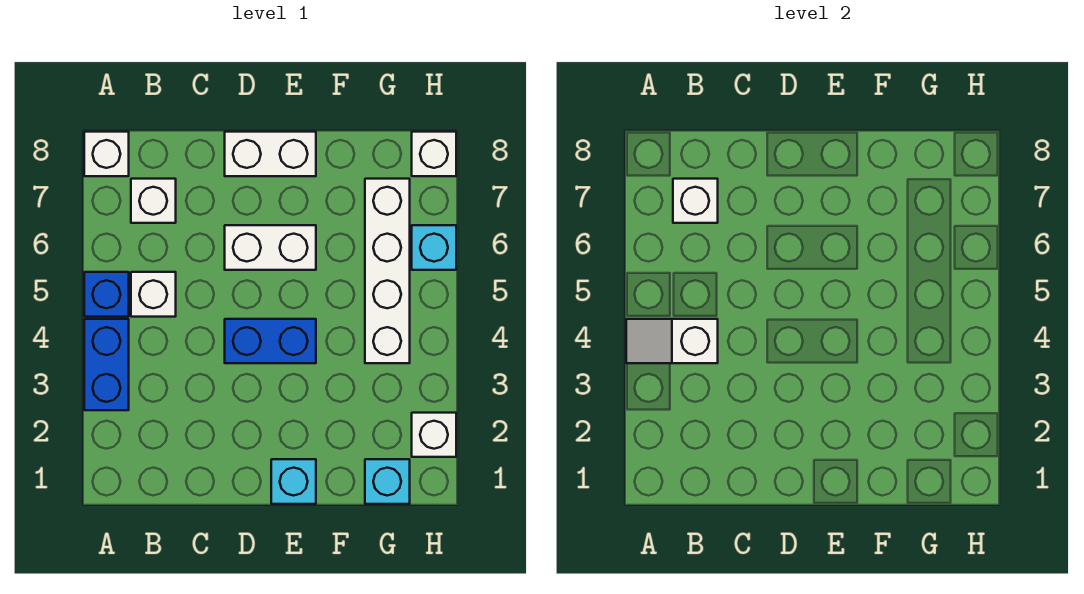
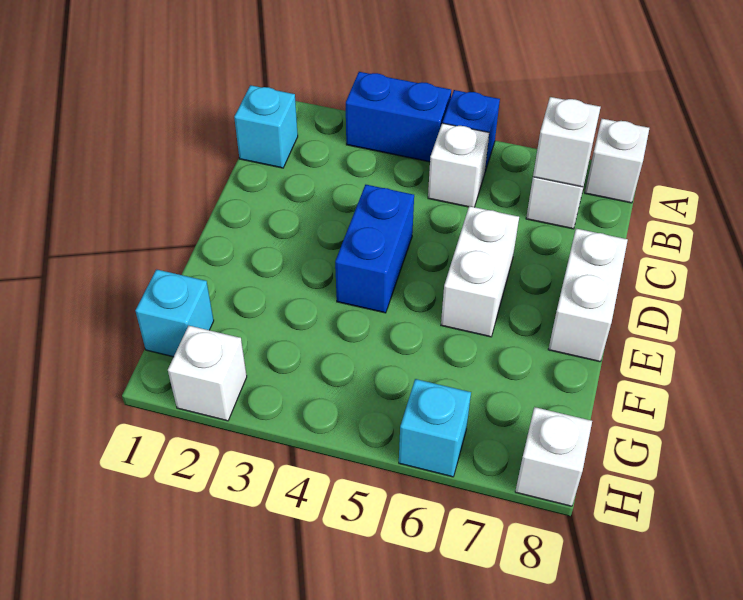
white 1x2 slope [626,319,718,363] -> none
cyan 1x1 brick [271,459,316,504] -> cyan 1x1 brick moved to [234,85,298,168]
white 1x4 brick [365,179,410,363] -> none

